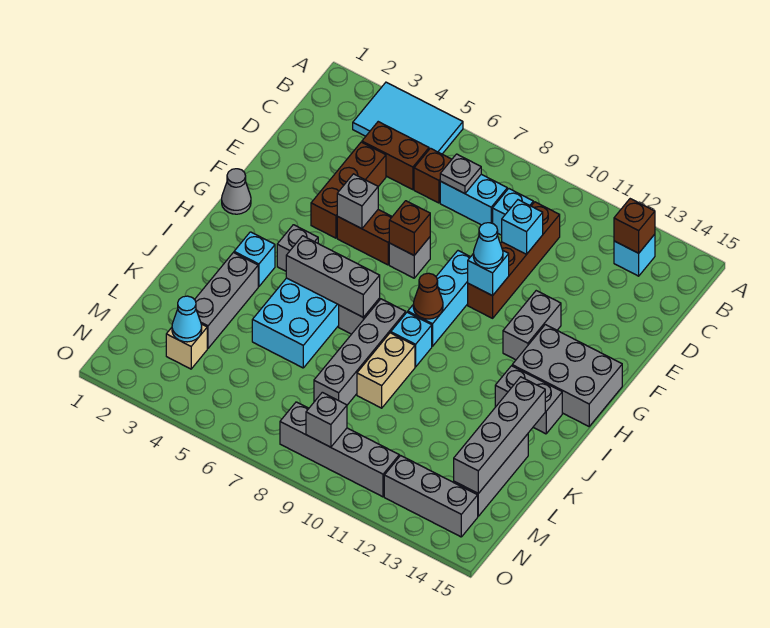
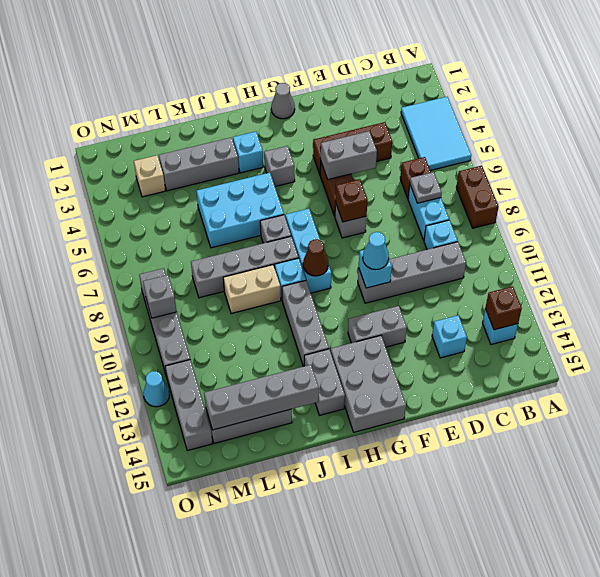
brown 1x2 brick [362,122,429,190] -> brown 1x2 brick moved to [456,166,499,228]
brown 1x4 brick [468,202,560,318] -> grey 1x4 brick [358,242,466,303]
cyan 1x1 brick [502,200,543,254] -> cyan 1x1 brick moved to [432,315,467,358]
grey 1x1 brick [337,174,378,229] -> grey 1x2 brick [321,131,377,179]
cyan 1x3 brick [408,251,470,346] -> cyan 1x3 brick turned to [285,209,331,293]
grey 1x3 brick [286,236,380,317] -> grey 1x3 brick moved to [282,281,329,366]
cyan 1x1 cone [172,296,202,342] -> cyan 1x1 cone moved to [143,371,170,407]

